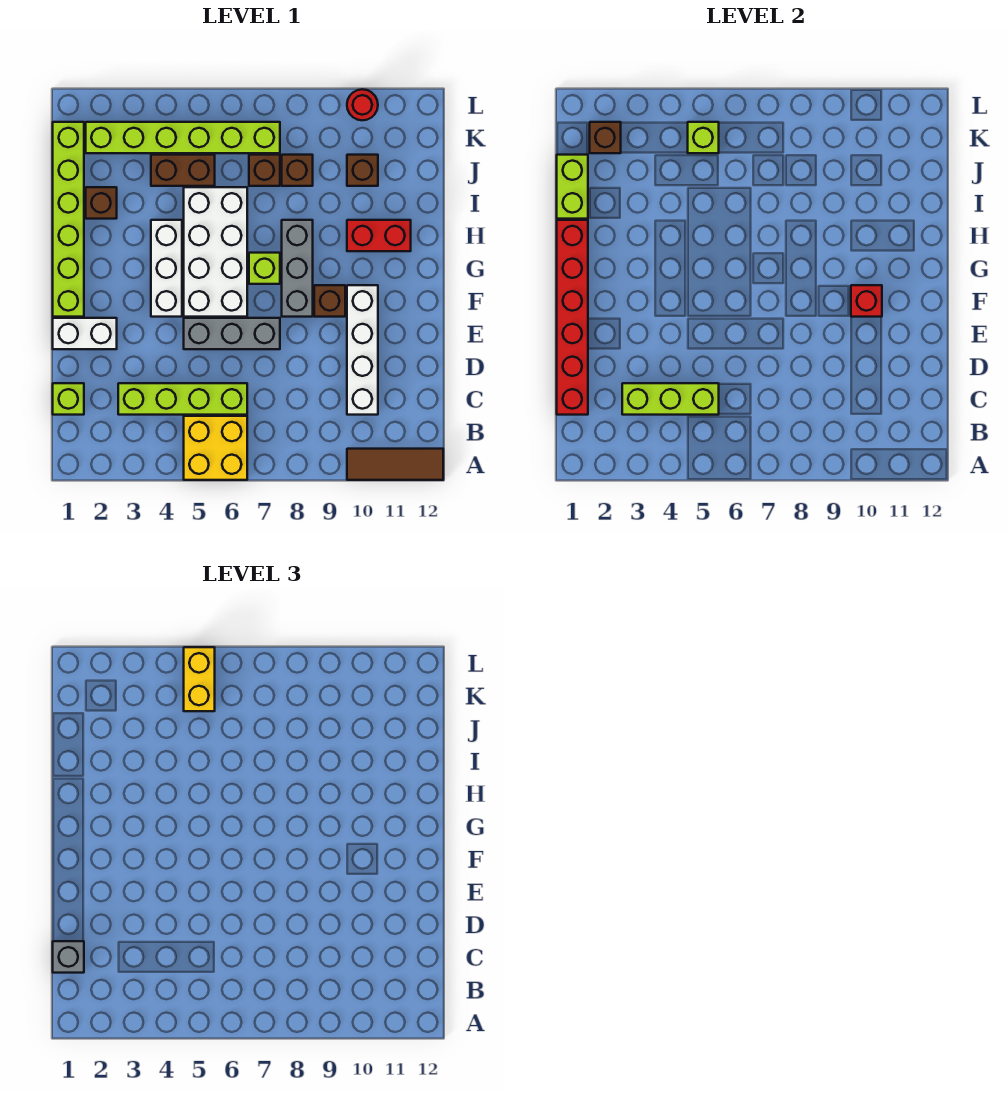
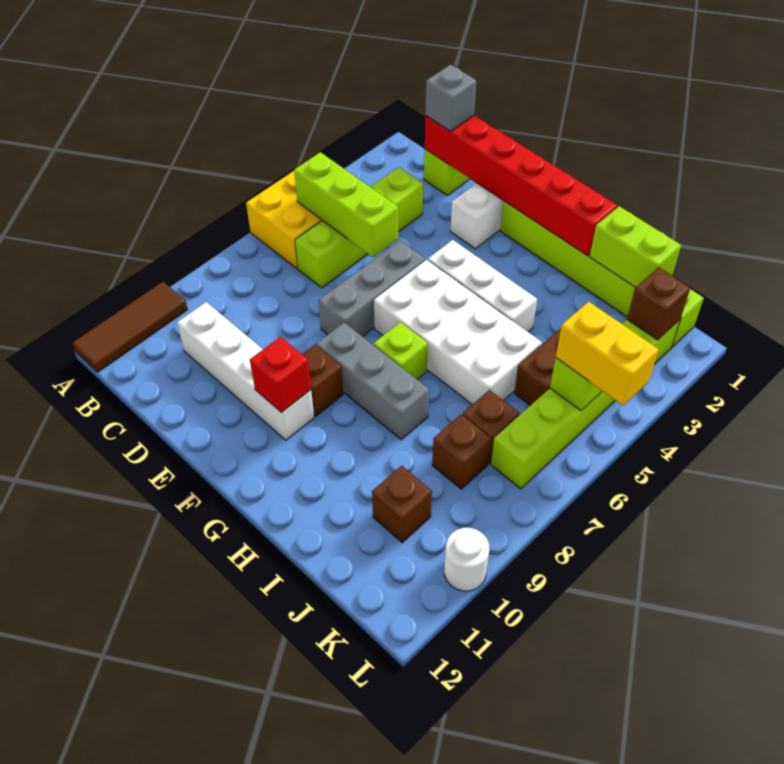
lime 1x3 brick [622,383,719,415] -> lime 1x3 brick turned to [294,152,398,257]
red 1x2 brick [347,220,411,251] -> none
brown 1x1 brick [86,187,117,219] -> none
red 1x1 round brick [347,89,378,120] -> white 1x1 round brick [444,528,490,591]

